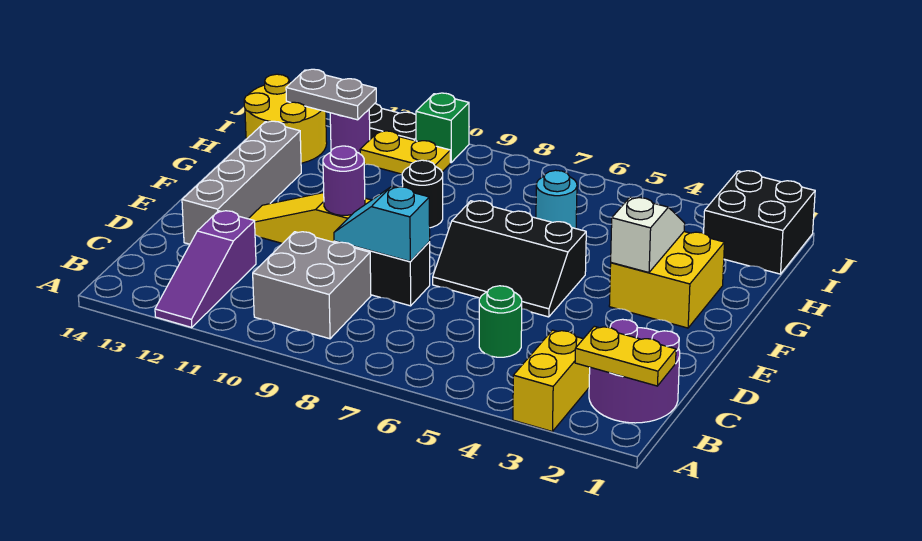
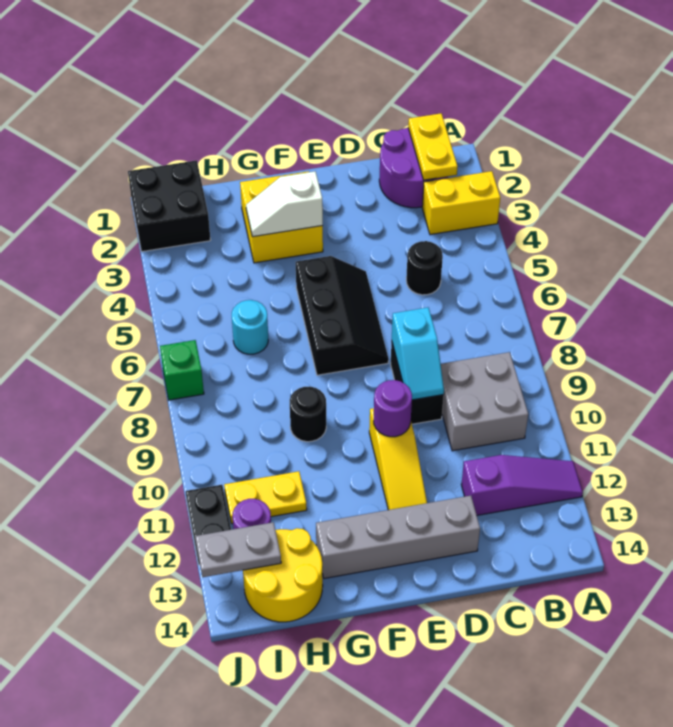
green 1x1 round brick [479,286,522,357] -> black 1x1 round brick [406,241,443,295]
yellow 1x2 plate [360,131,450,174] -> yellow 1x2 plate turned to [224,471,307,524]
grey 1x2 plate [286,69,376,120] -> grey 1x2 plate turned to [195,522,281,577]
green 1x1 brick [416,93,469,163] -> green 1x1 brick moved to [160,340,204,400]

